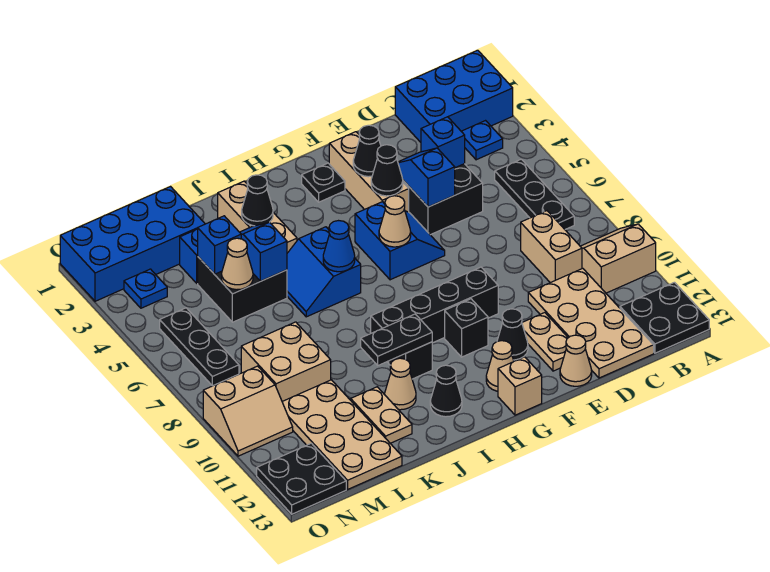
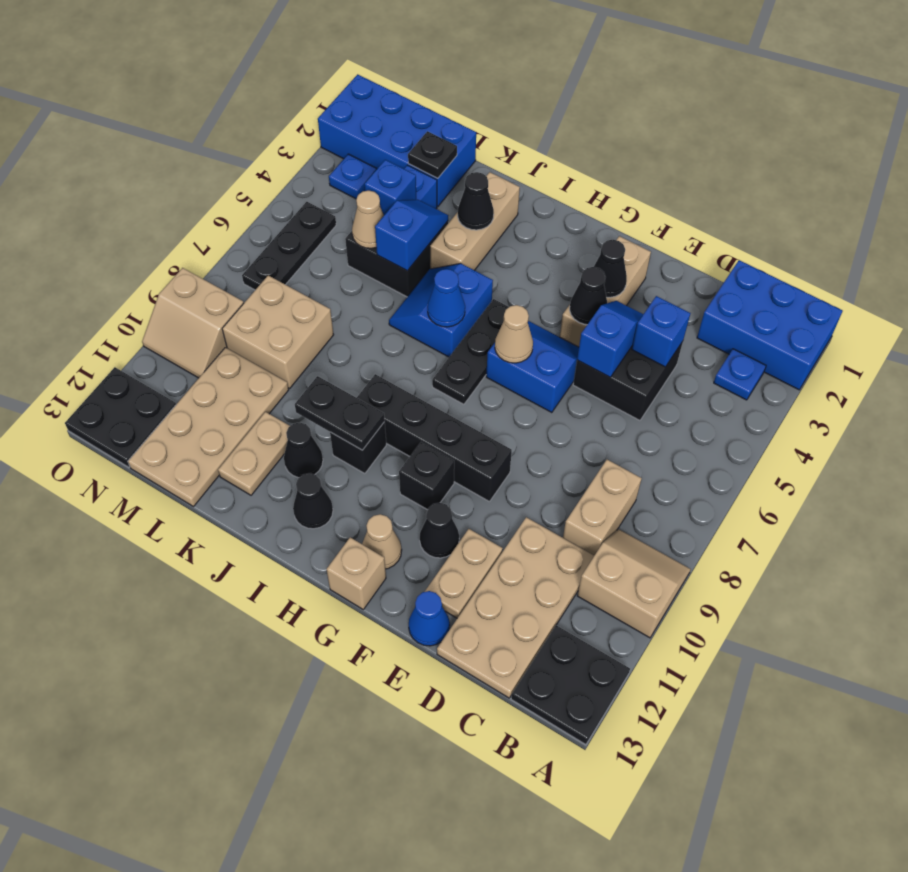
black 1x3 plate [495,159,574,229] -> black 1x3 plate moved to [432,299,509,404]
tan 1x1 cone [560,335,592,386] -> blue 1x1 cone [409,591,450,646]
blue 2x2 slope [355,202,445,280] -> blue 2x2 slope turned to [486,321,579,413]
black 1x1 plate [302,163,345,202] -> black 1x1 plate moved to [408,131,457,178]
tan 1x1 cone [385,358,416,410] -> black 1x1 cone [284,422,323,478]

